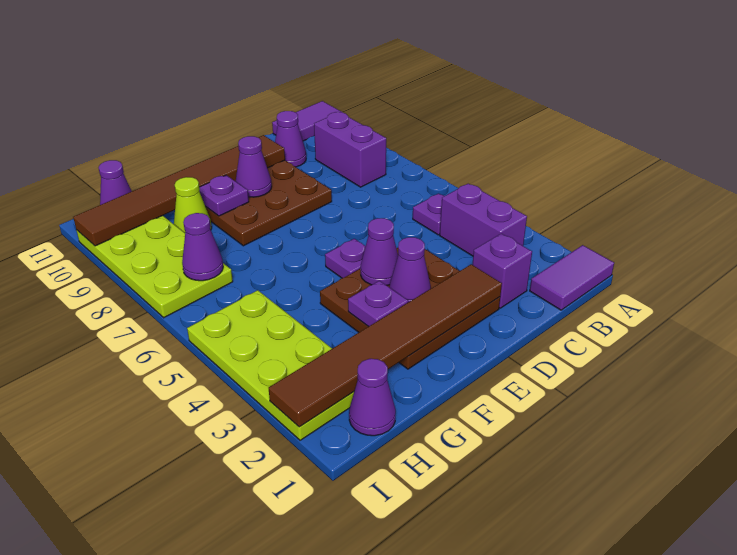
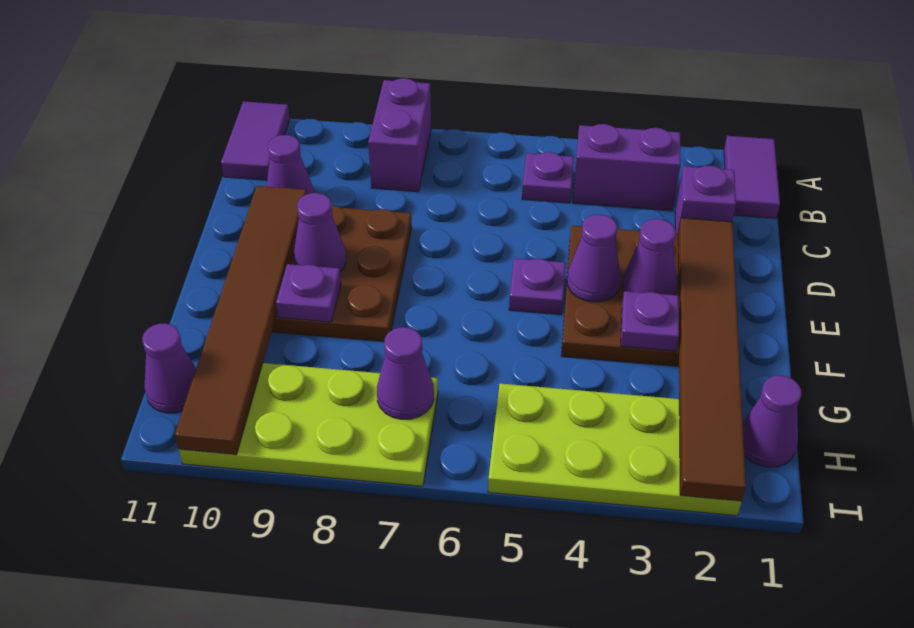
purple 1x2 brick [314,112,386,187] -> purple 1x2 brick turned to [368,78,431,192]
lime 1x1 cone [174,177,212,233] -> none

